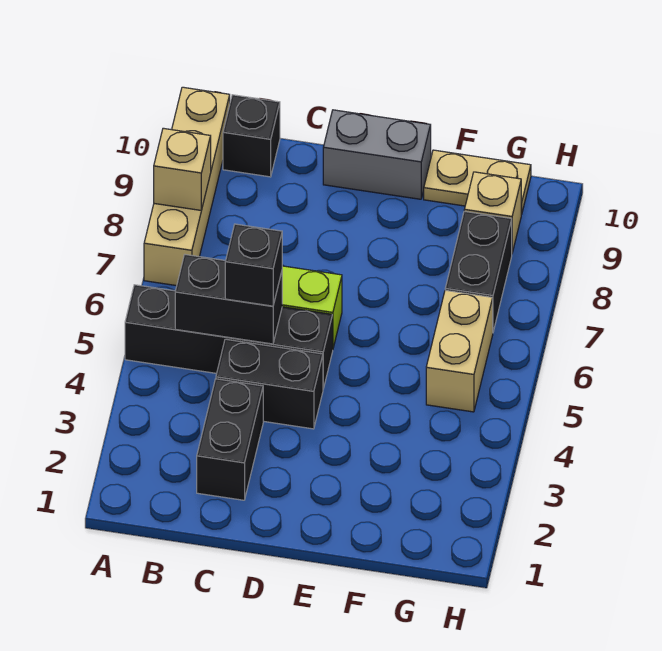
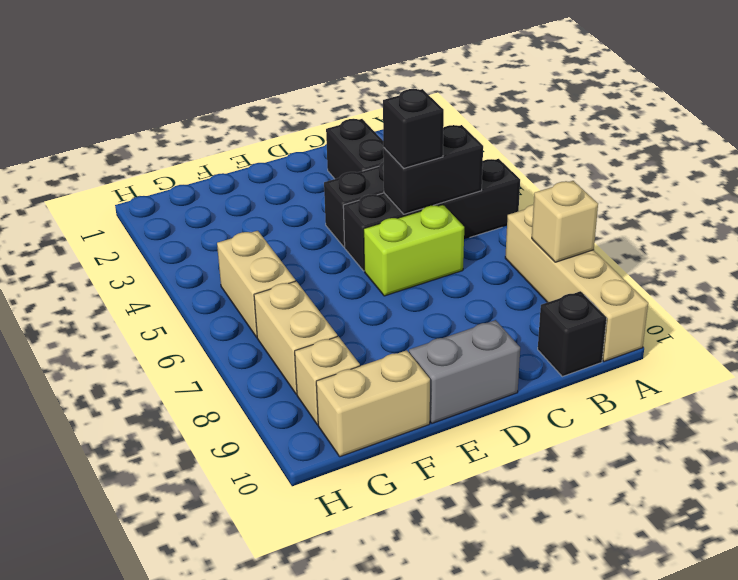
tan 1x2 plate [424,150,531,214] -> tan 1x2 brick [316,350,430,457]
black 1x2 brick [445,211,512,332] -> tan 1x2 brick [254,281,337,394]

